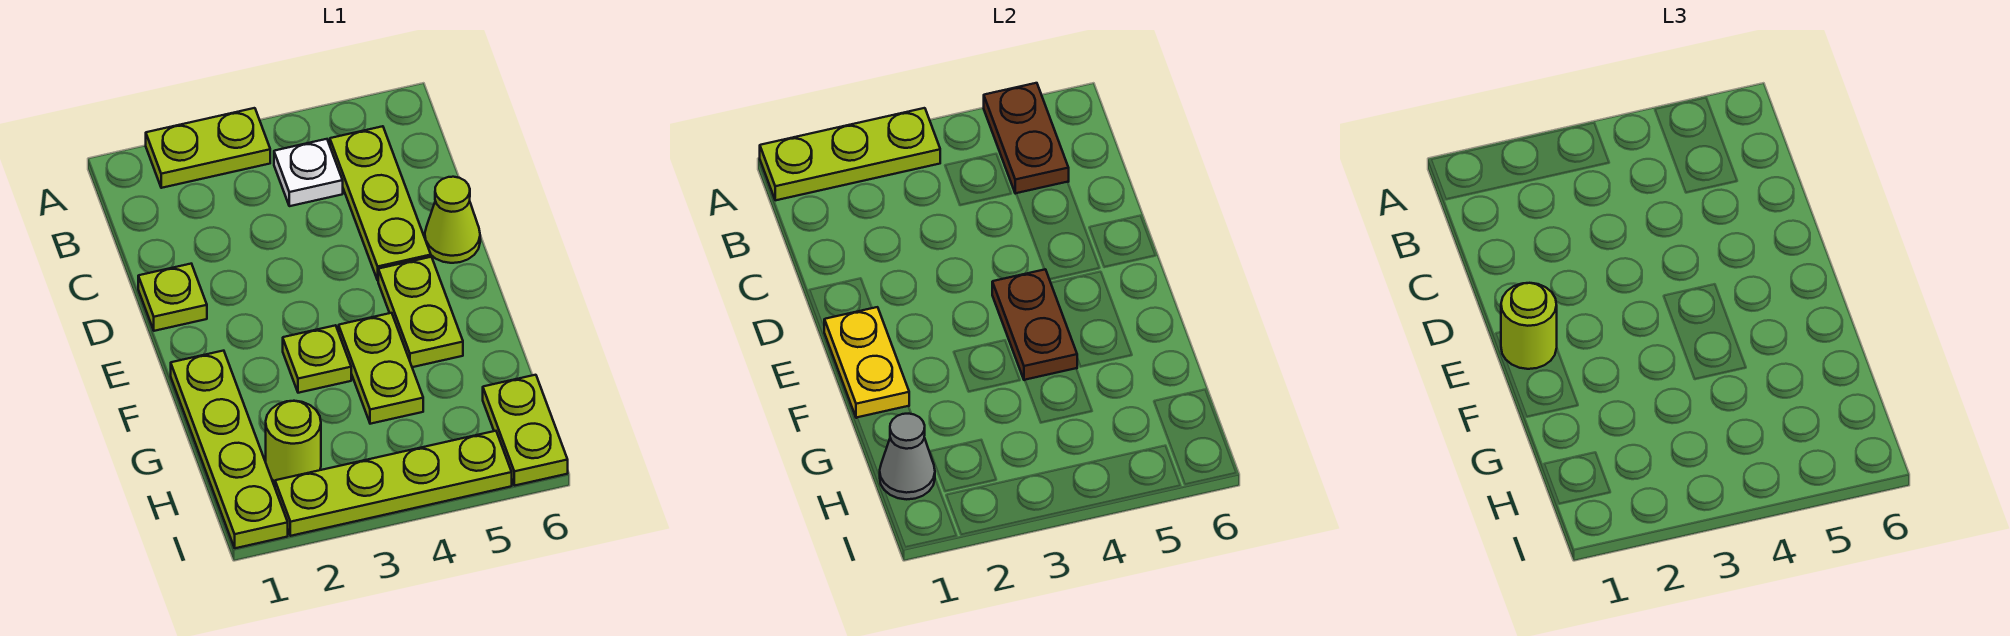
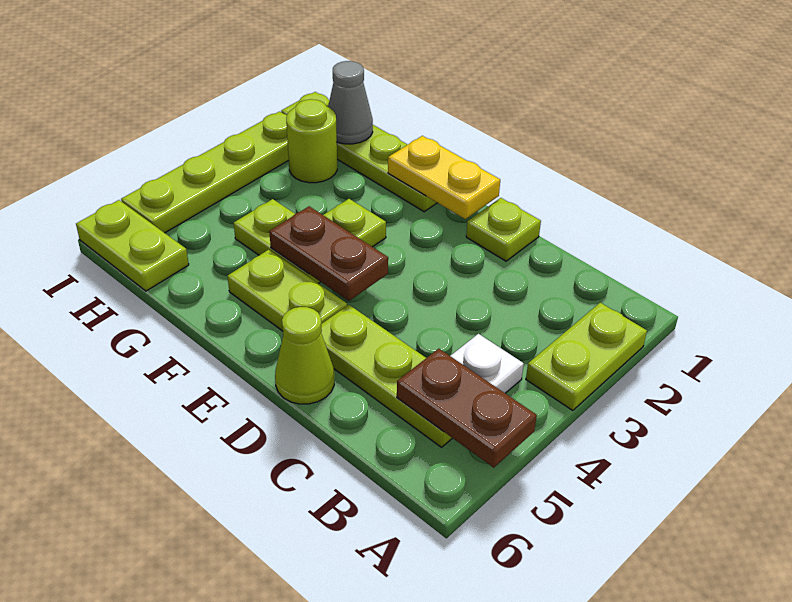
lime 1x3 plate [760,108,940,200] -> none
lime 1x1 round brick [1501,283,1557,369] -> none

